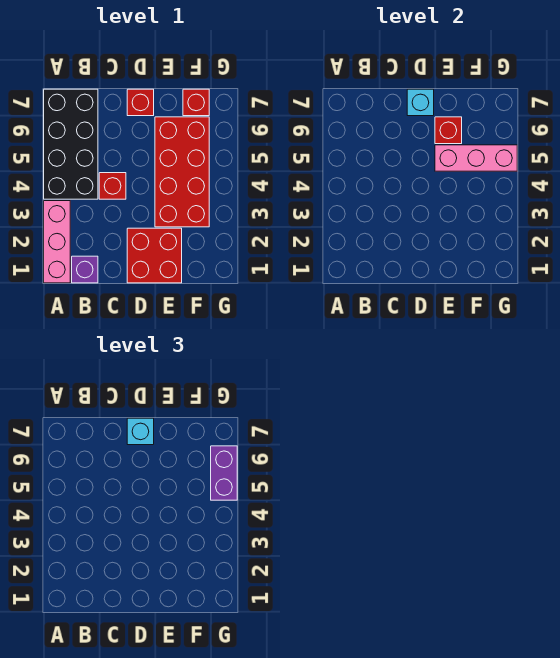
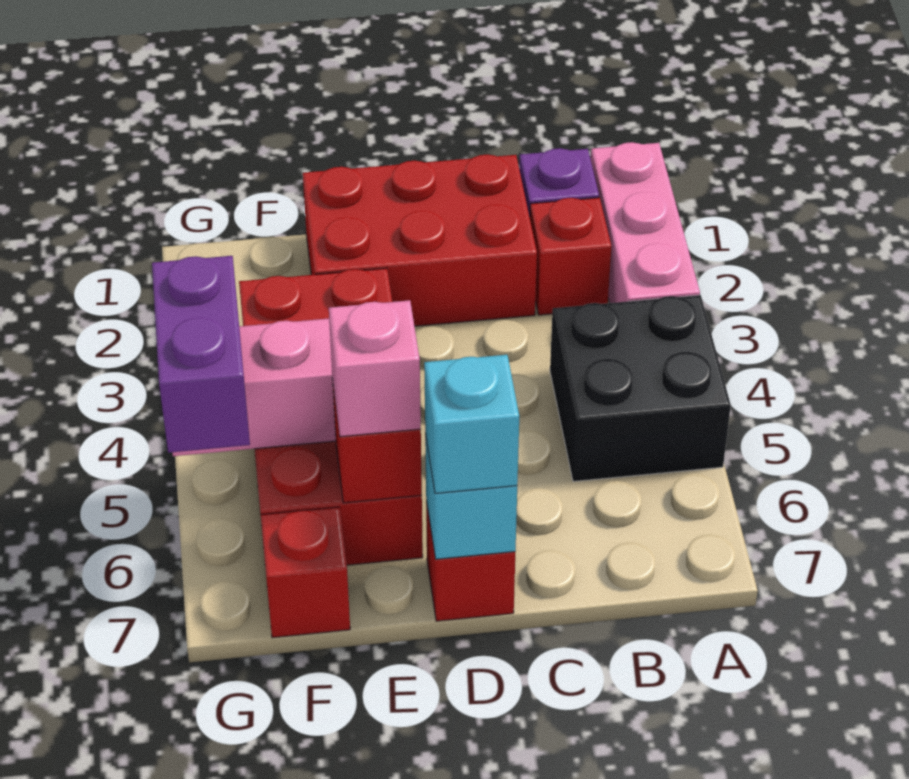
black 2x4 brick [44,89,98,199] -> black 2x2 brick [550,295,731,481]
red 1x1 brick [99,173,126,199] -> red 1x1 brick moved to [530,198,612,315]
red 2x2 brick [127,228,182,283] -> red 2x3 brick [303,154,537,326]
none -> pink 1x1 brick [329,300,421,437]

